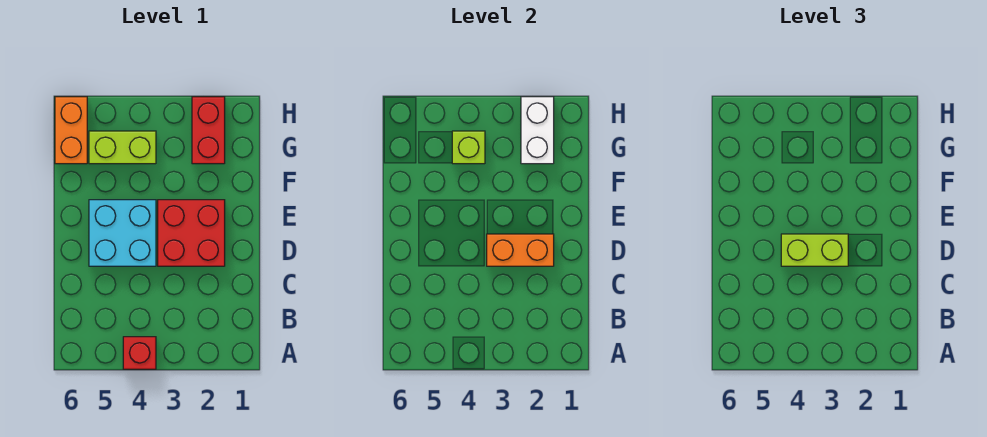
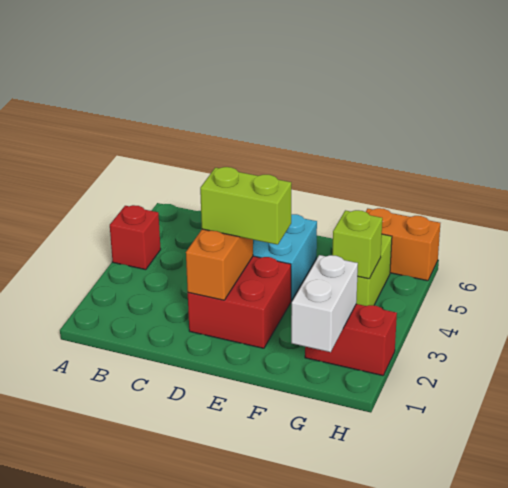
lime 1x2 brick [781,234,848,266] -> lime 1x2 brick turned to [200,167,291,245]
white 1x2 brick [521,97,554,164] -> white 1x2 brick turned to [291,255,358,352]

